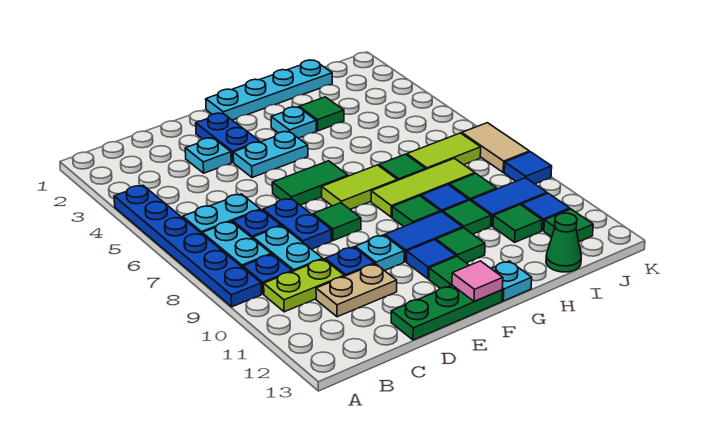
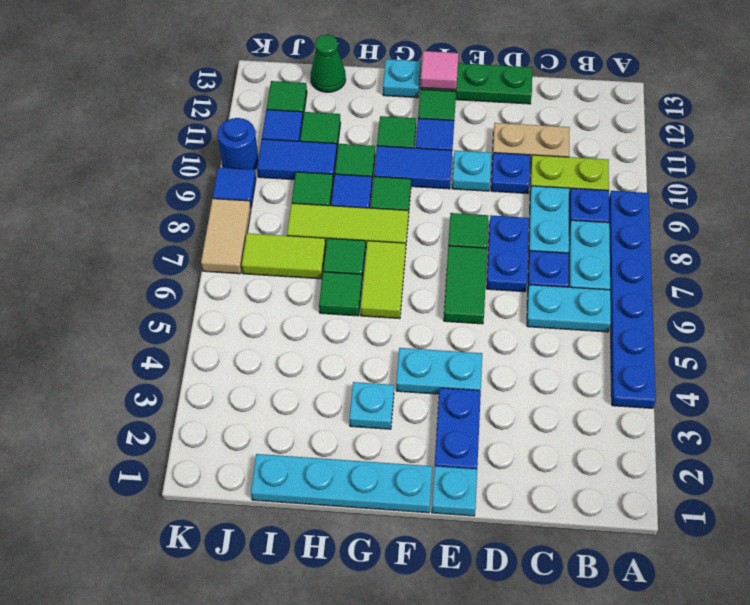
cyan 1x1 plate [185,138,231,173] -> cyan 1x1 plate moved to [432,466,477,516]
green 1x2 tile [272,161,348,205] -> green 1x2 tile turned to [444,246,487,324]
lime 1x2 tile [322,165,397,209] -> lime 1x2 tile turned to [361,241,406,319]
green 1x1 tile [299,97,344,131] -> green 1x1 tile moved to [319,272,362,316]
none -> blue 1x1 round brick [218,118,258,169]

